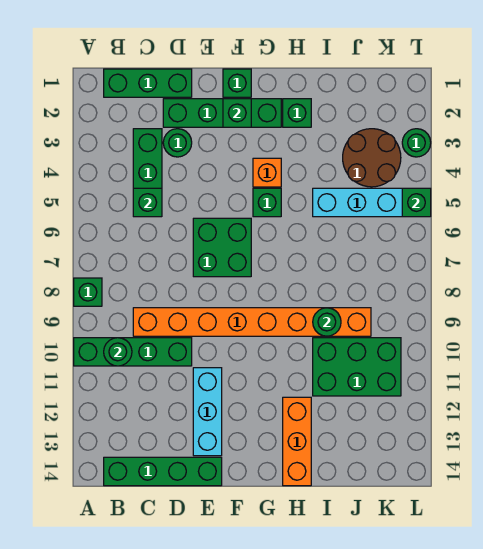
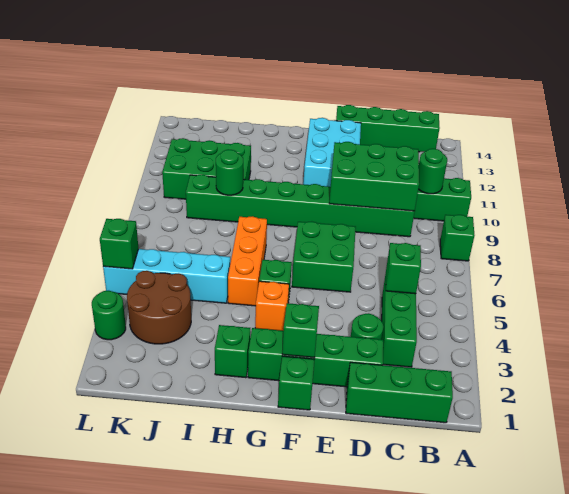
orange 1x8 brick [133,308,371,336] -> green 1x8 brick [186,175,415,237]
none -> green 2x3 brick [329,142,419,211]
cyan 1x3 brick [193,368,222,456] -> cyan 2x3 brick [303,118,361,187]
orange 1x3 brick [283,397,311,486] -> orange 1x3 brick moved to [228,216,267,306]

